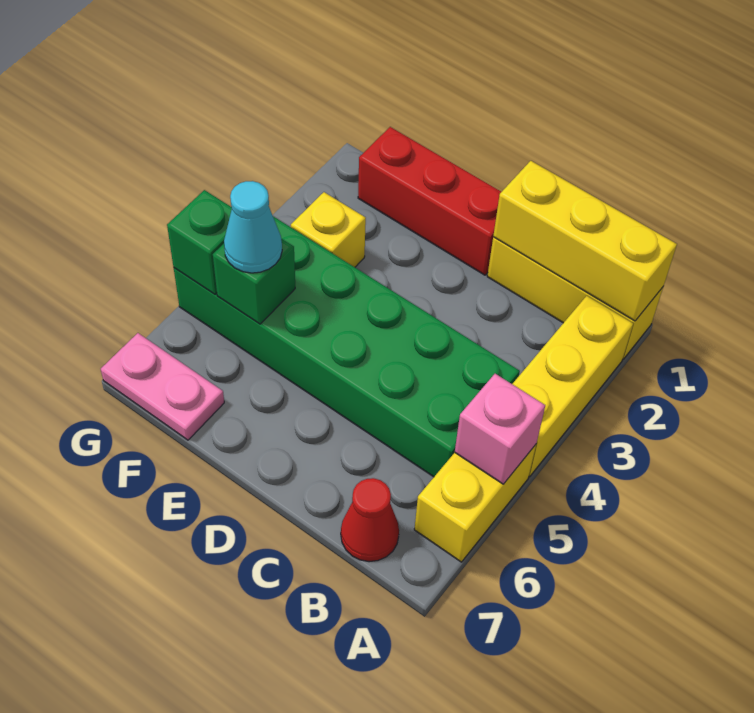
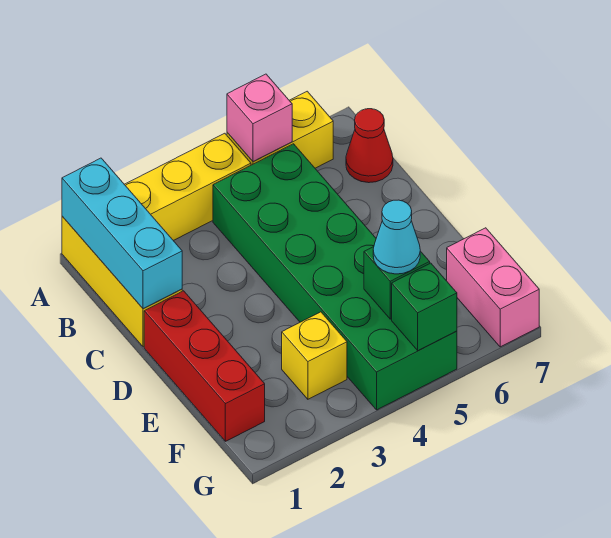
yellow 1x3 brick [493,161,677,321] -> cyan 1x3 brick [62,158,182,309]
pink 1x2 plate [101,333,224,440] -> pink 1x2 brick [447,228,539,347]

